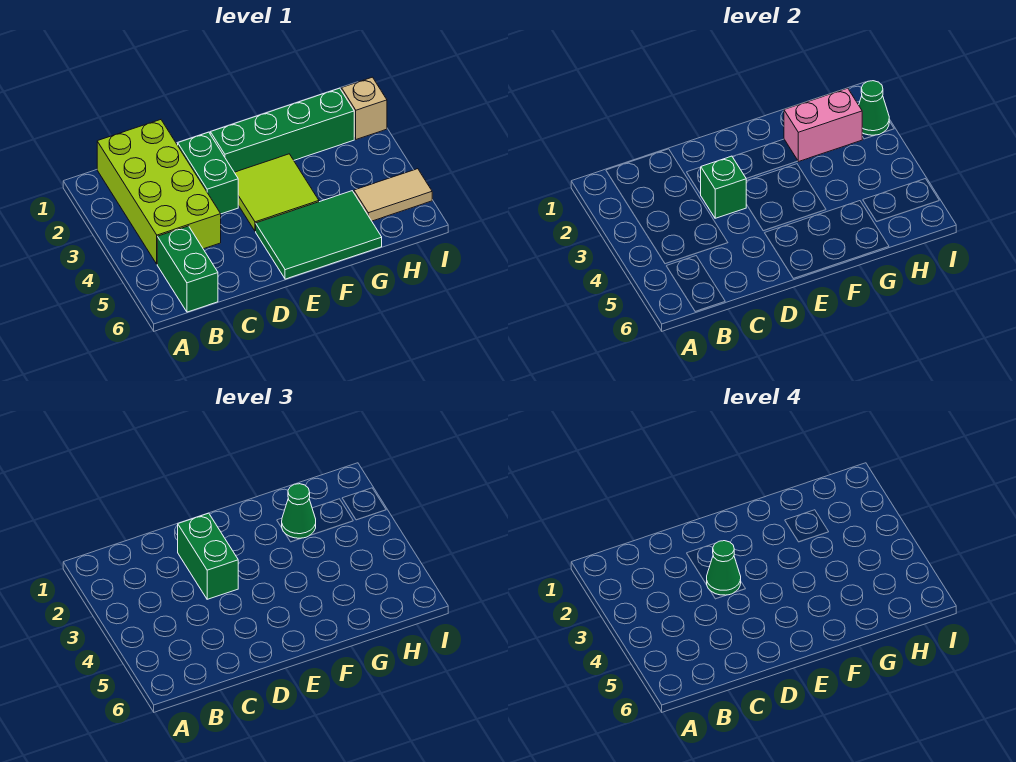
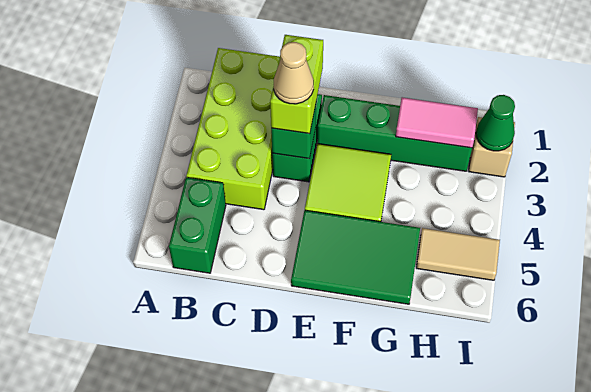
green 1x2 brick [178,513,238,599] -> lime 1x2 brick [270,35,323,134]
green 1x1 cone [706,541,741,595] -> tan 1x1 cone [273,42,314,104]
pink 1x2 brick [784,88,862,162] -> pink 1x2 tile [396,97,478,148]
green 1x1 cone [282,484,316,539] -> none

